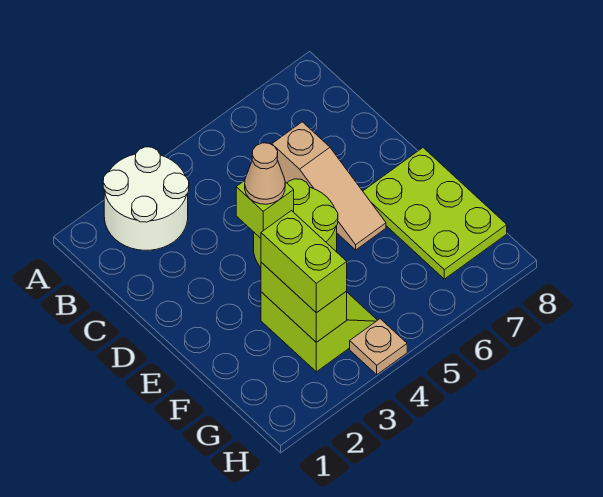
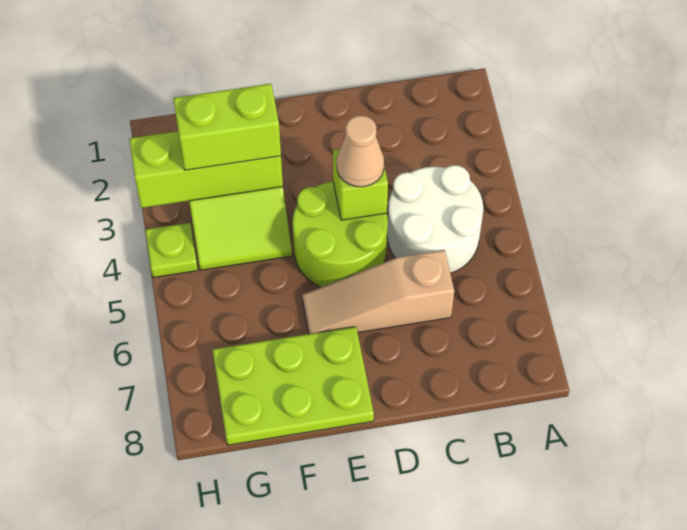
white 2x2 round brick [103,147,189,250] -> white 2x2 round brick moved to [387,165,483,273]
lime 1x2 brick [261,262,347,342] -> lime 1x3 brick [129,131,283,208]
tan 1x1 plate [350,319,407,375] -> lime 1x1 plate [145,223,198,278]

